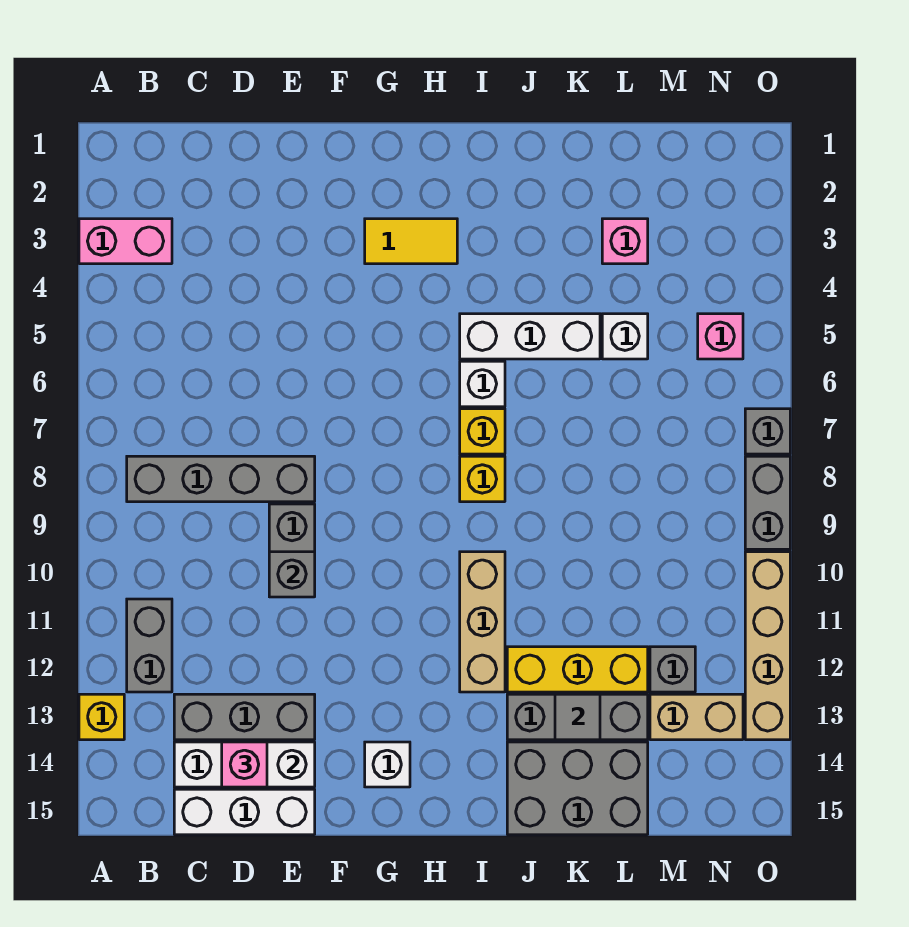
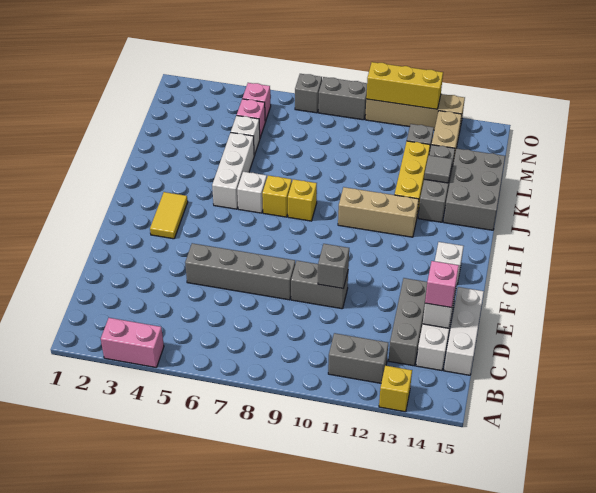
pink 1x2 brick [79,219,172,264] -> pink 1x2 brick turned to [101,318,164,367]
grey 1x4 brick [127,456,315,502] -> grey 1x4 brick turned to [185,243,295,300]
pink 1x1 brick [602,219,648,264] -> pink 1x1 brick moved to [237,99,265,138]
none -> yellow 1x3 brick [366,62,443,109]

